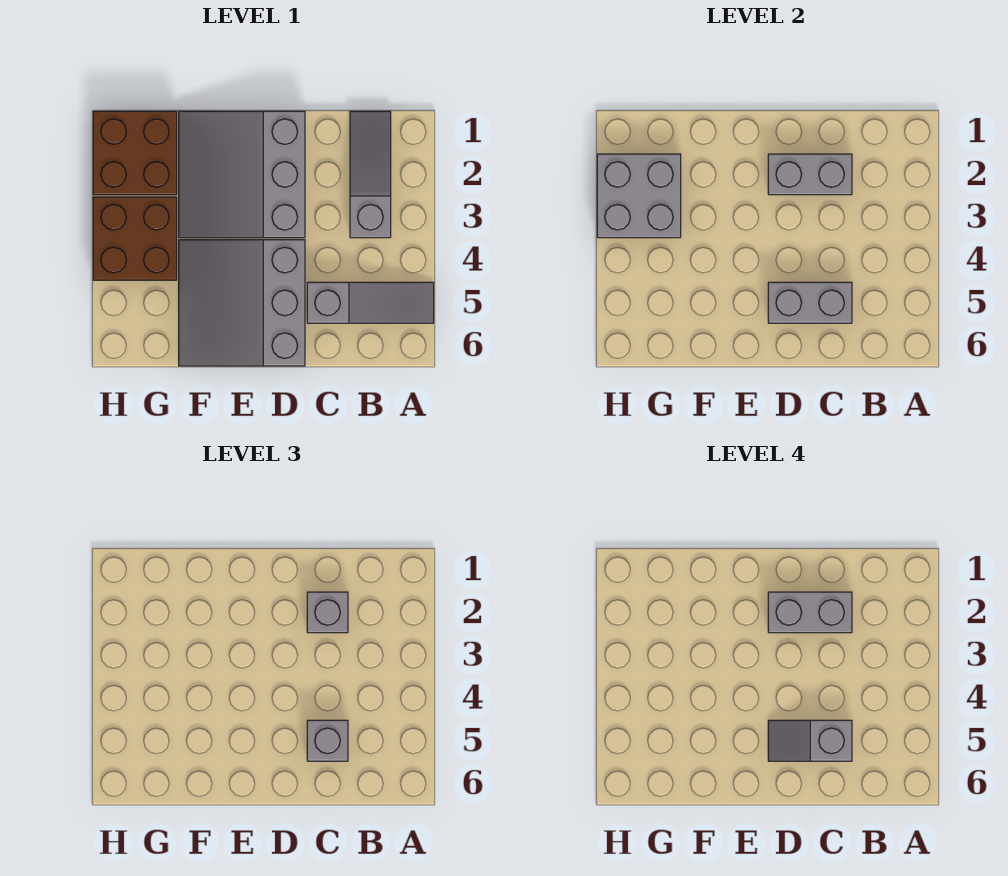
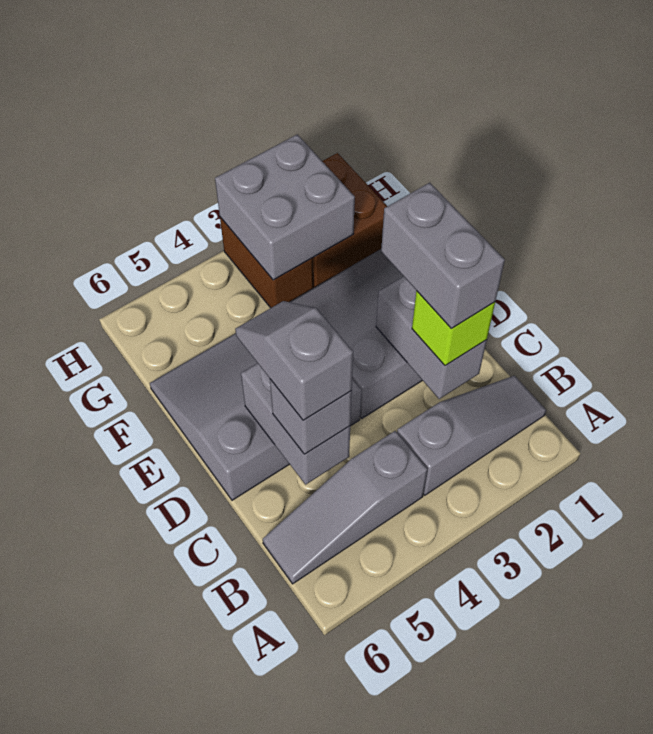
grey 1x3 slope [307,282,434,323] -> grey 1x3 slope turned to [263,431,427,584]
grey 1x1 brick [307,592,348,633] -> lime 1x1 brick [412,291,495,366]
brown 2x2 brick [93,197,177,280] -> brown 1x2 brick [220,217,313,308]

